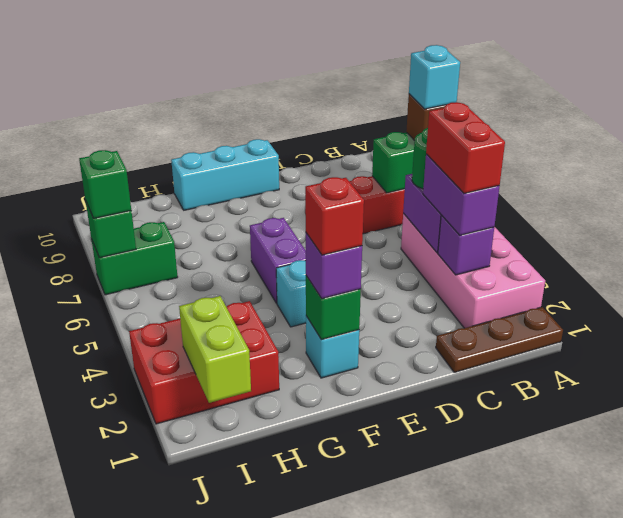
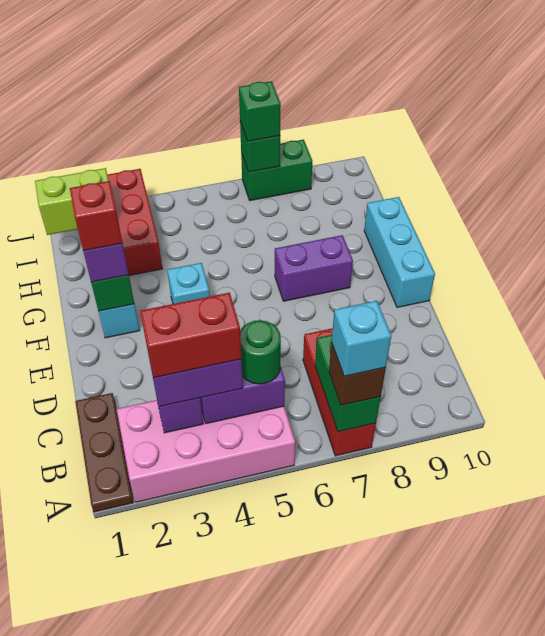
purple 1x2 brick [250,218,306,303] -> purple 1x2 brick moved to [275,235,353,301]
green 1x2 brick [91,222,178,295] -> green 1x2 brick turned to [241,140,312,201]

